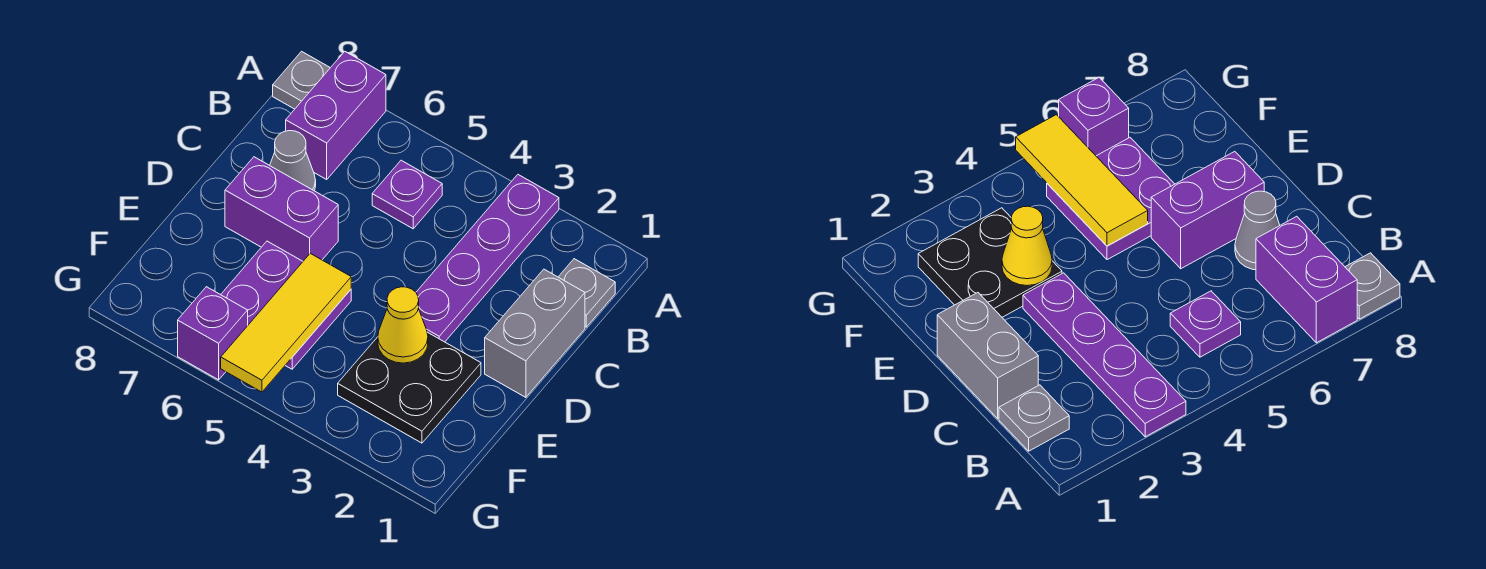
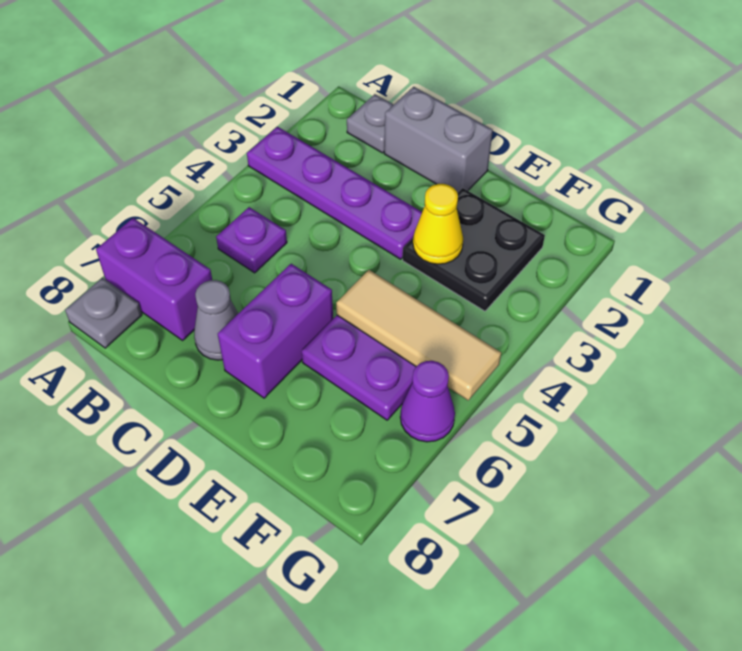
yellow 1x3 tile [221,253,351,392] -> tan 1x3 tile [336,270,501,400]
purple 1x1 brick [178,287,248,380] -> purple 1x1 cone [400,361,455,442]

